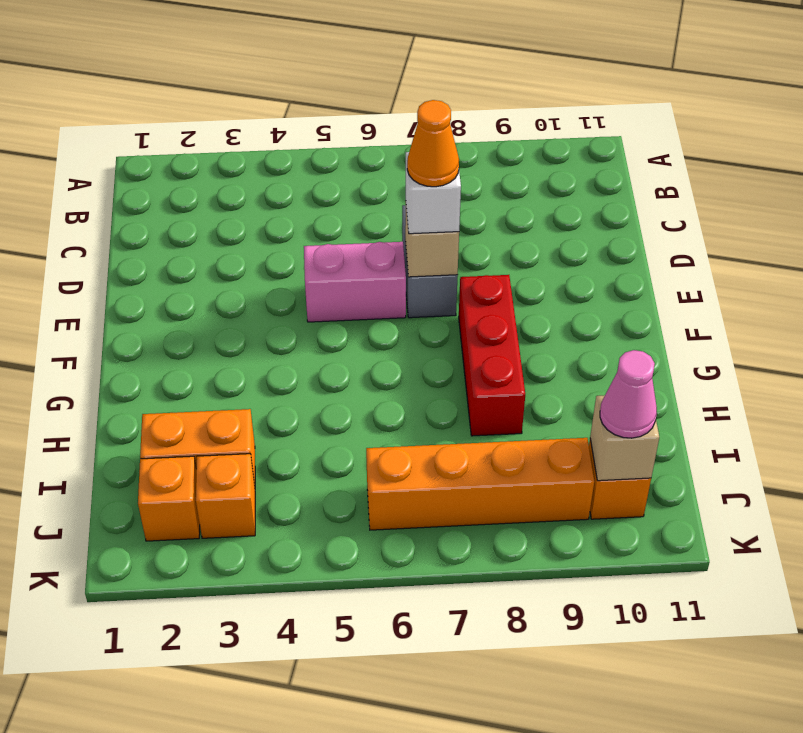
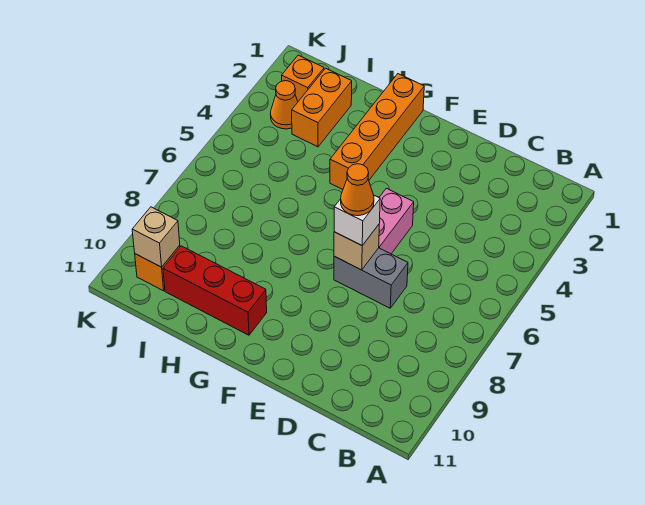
red 1x3 brick [459,275,525,436] -> red 1x3 brick moved to [163,246,267,335]
orange 1x1 brick [196,454,255,538] -> orange 1x1 cone [271,81,298,129]
orange 1x4 brick [366,438,594,530] -> orange 1x4 brick moved to [330,74,424,189]
pink 1x1 cone [600,350,657,438] -> none

